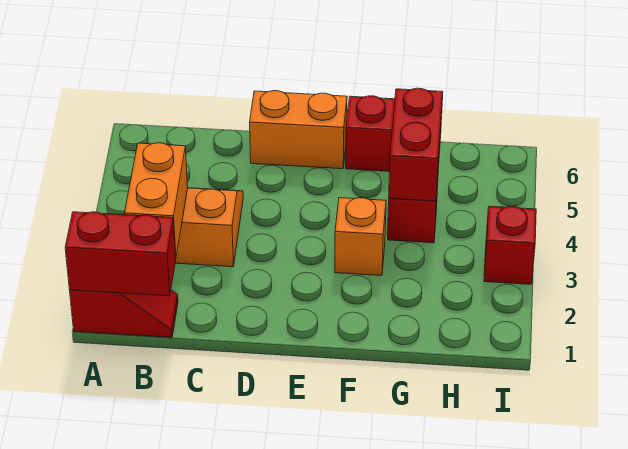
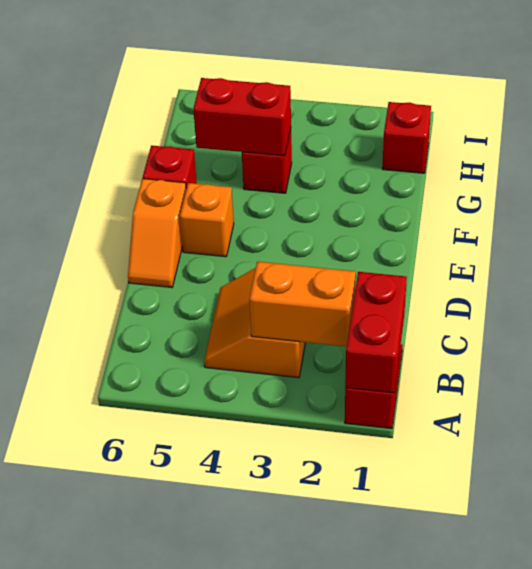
orange 1x2 brick [250,91,347,169] -> orange 1x2 slope [128,179,186,287]
orange 1x1 brick [335,198,386,276] -> orange 1x1 brick moved to [180,183,234,257]
red 1x1 brick [484,206,536,284] -> red 1x1 brick moved to [382,102,431,173]

